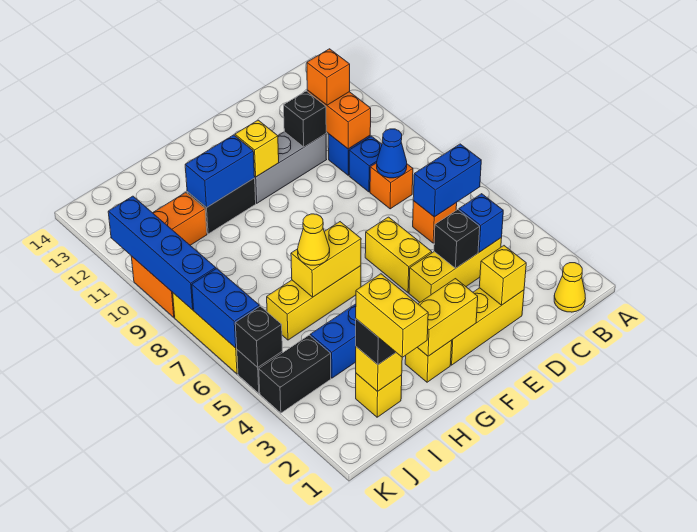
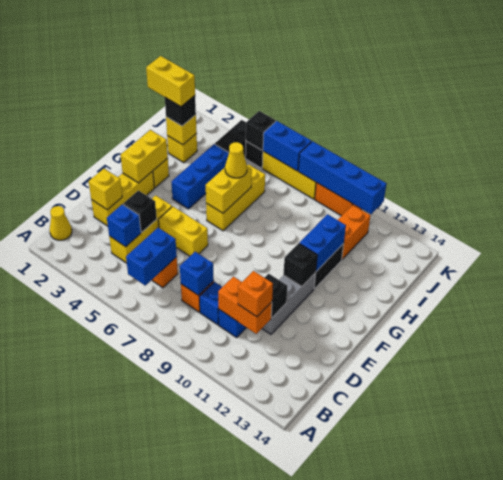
blue 1x1 cone [377,129,407,178] -> blue 1x1 brick [180,252,214,295]
yellow 1x1 brick [235,120,279,177] -> black 1x1 brick [283,243,317,287]

